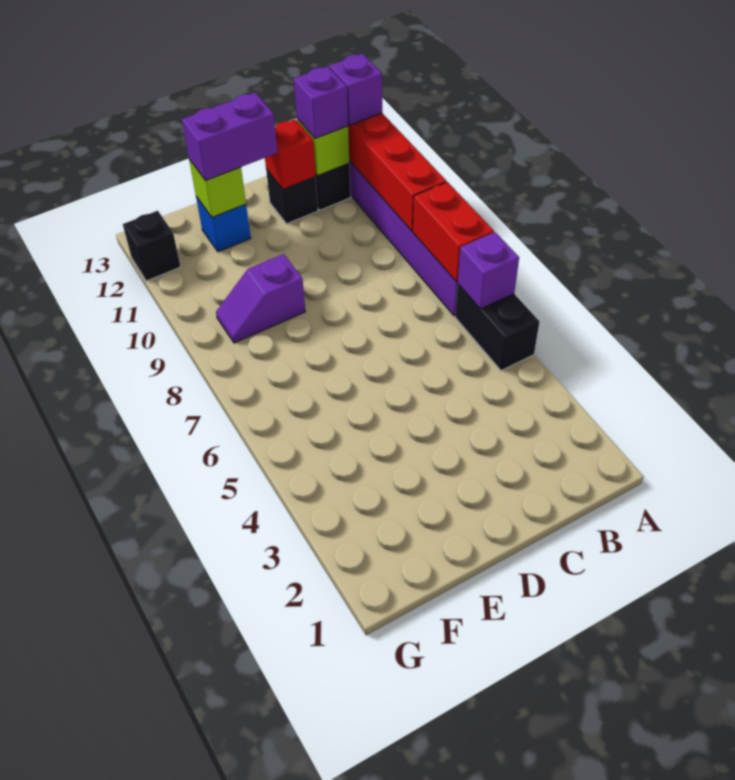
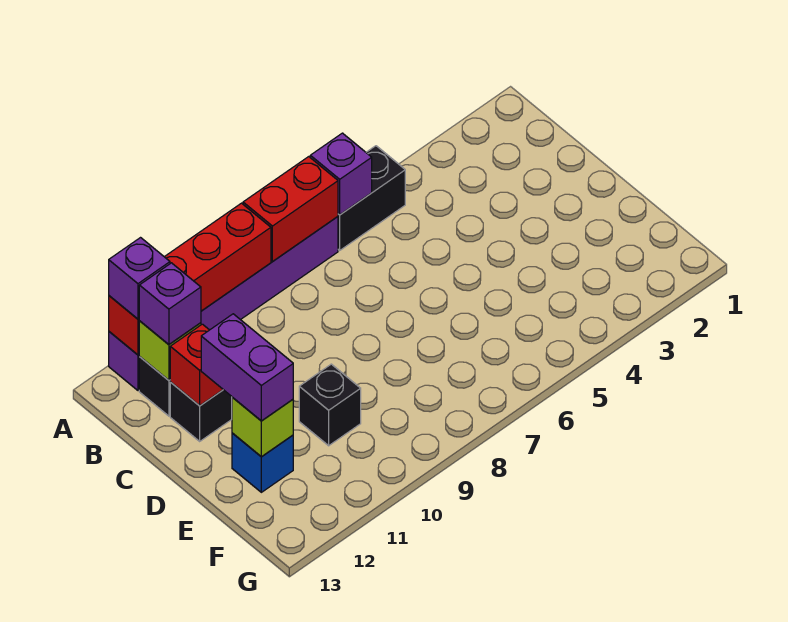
purple 1x2 slope [216,254,305,343] -> none
black 1x1 brick [123,211,181,281] -> black 1x1 brick moved to [299,364,361,446]

